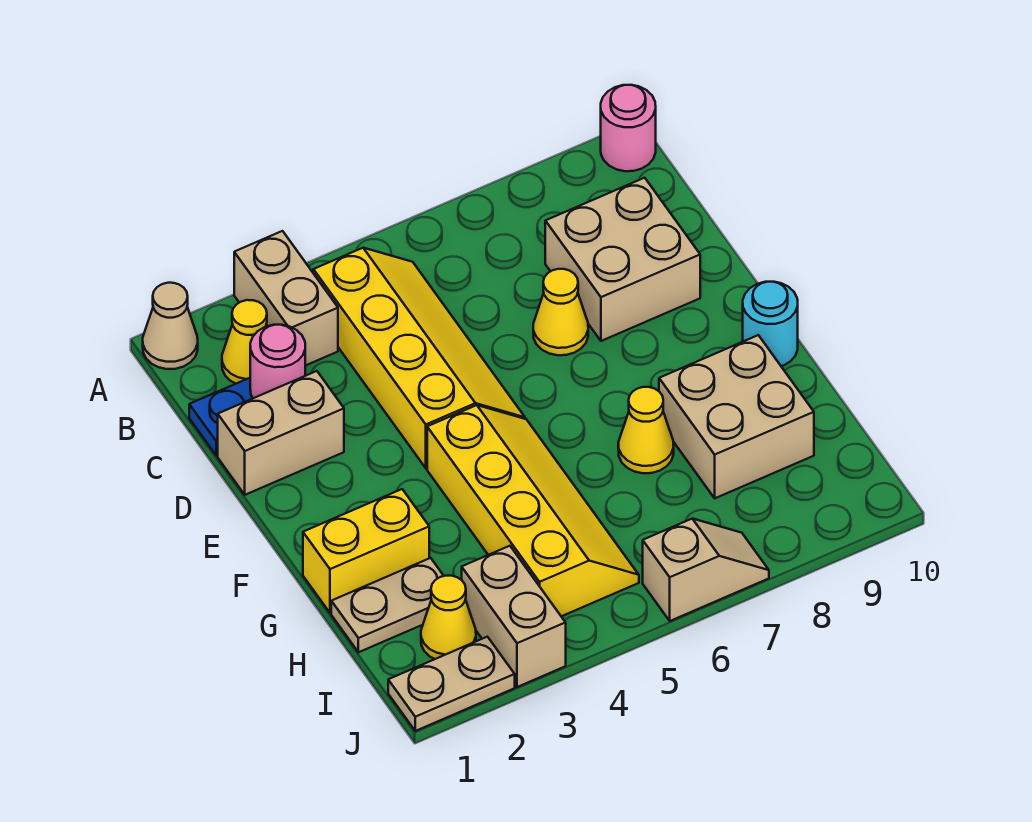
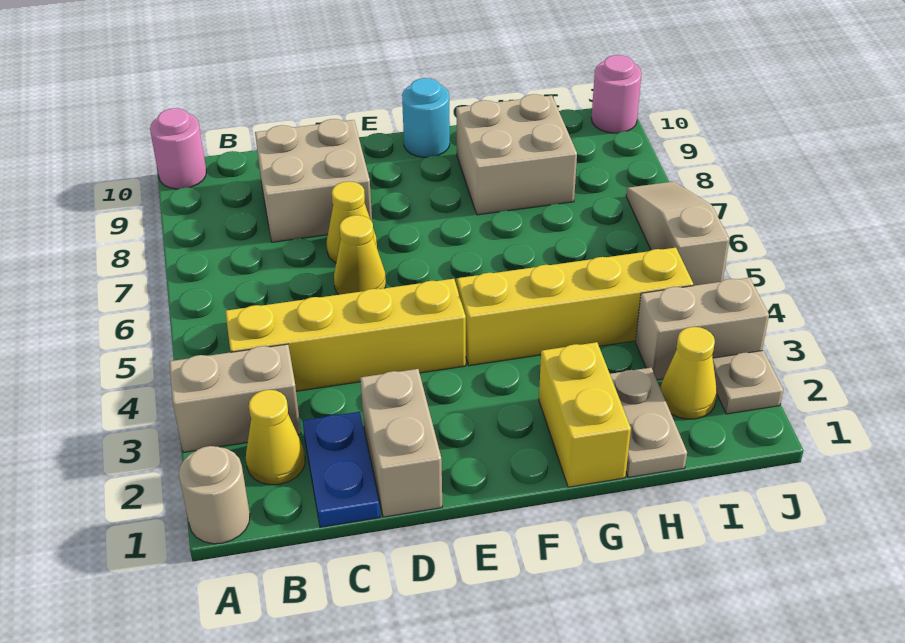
tan 1x1 cone [143,283,198,369] -> tan 1x1 round brick [179,446,250,544]
pink 1x1 round brick [250,325,305,398] -> pink 1x1 round brick moved to [591,55,642,133]
yellow 1x1 cone [618,387,674,473] -> yellow 1x1 cone moved to [334,215,386,295]
tan 1x2 plate [388,637,515,731] -> tan 1x1 plate [713,351,783,414]
tan 1x2 slope [643,519,769,621] -> tan 1x3 slope [626,182,730,286]

